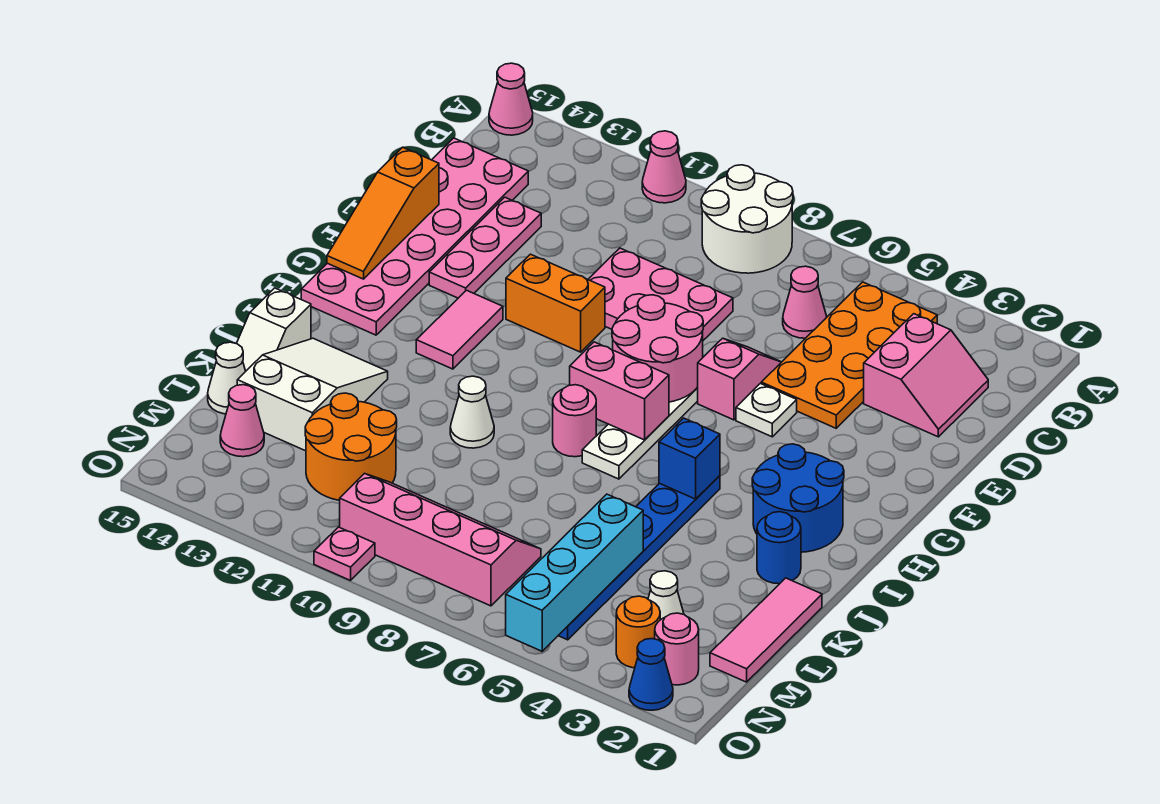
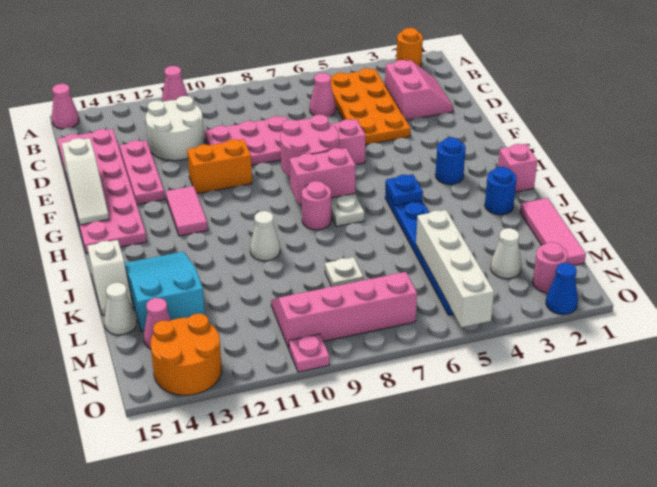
white 2x2 round brick [701,165,793,273] -> white 2x2 round brick moved to [145,96,204,161]
orange 1x3 slope [327,147,439,279] -> white 1x3 slope [62,138,109,225]
white 1x1 plate [736,383,797,437] -> white 1x1 plate moved to [325,257,363,287]
blue 2x2 round brick [752,444,844,552] -> blue 1x1 round brick [435,137,466,184]
none -> pink 1x1 brick [498,144,537,192]
blue 1x1 brick [659,418,720,499] -> blue 1x1 plate [386,174,423,206]
white 2x3 slope [237,338,388,451] -> cyan 2x3 slope [125,252,205,331]
cyan 1x4 brick [506,494,643,651] -> white 1x4 brick [416,210,494,327]
orange 2x2 round brick [305,393,397,500] -> orange 2x2 round brick moved to [150,314,222,395]
orange 1x1 round brick [616,596,660,668] -> orange 1x1 round brick moved to [396,28,423,67]

